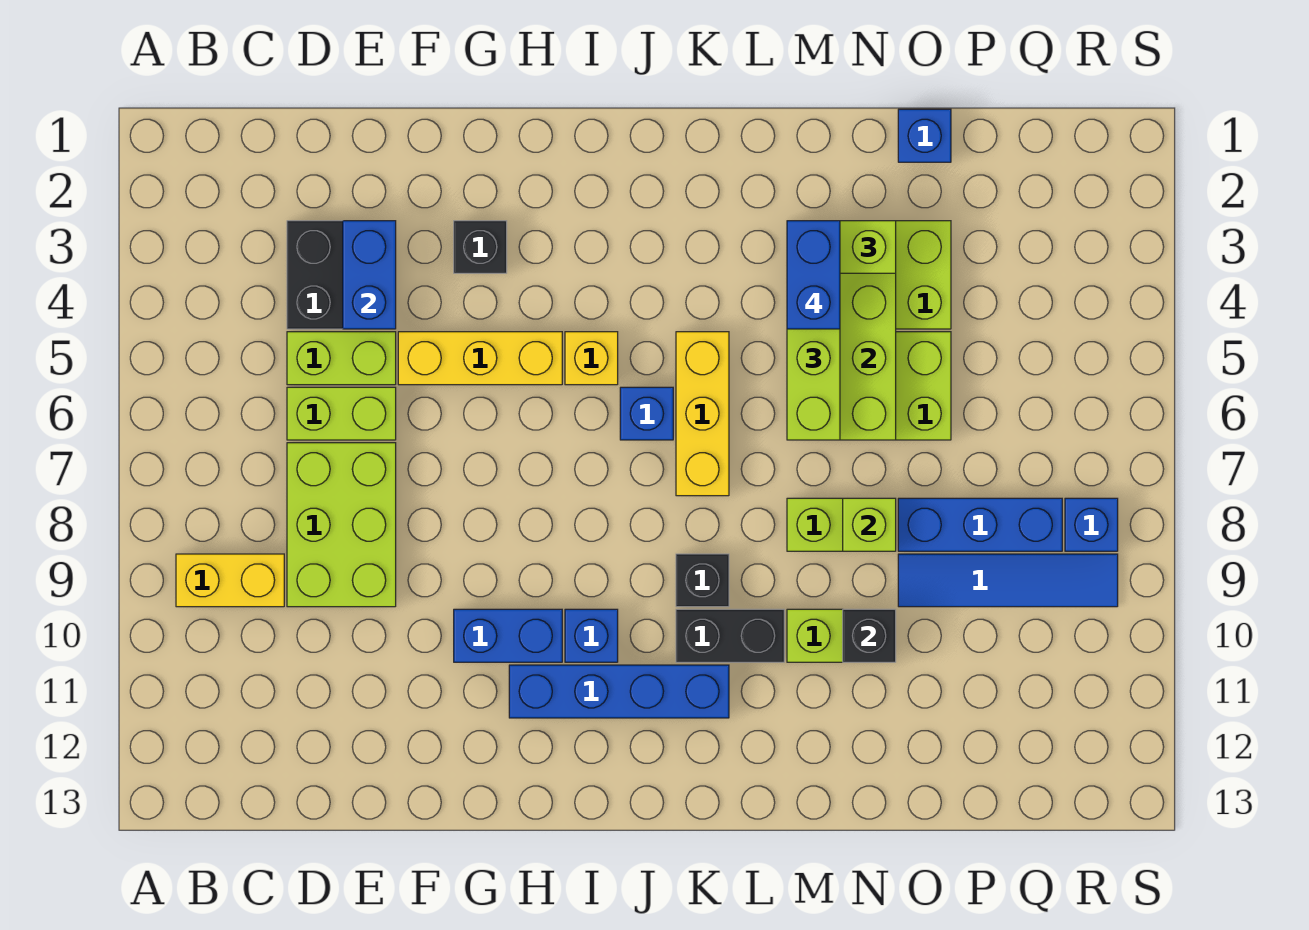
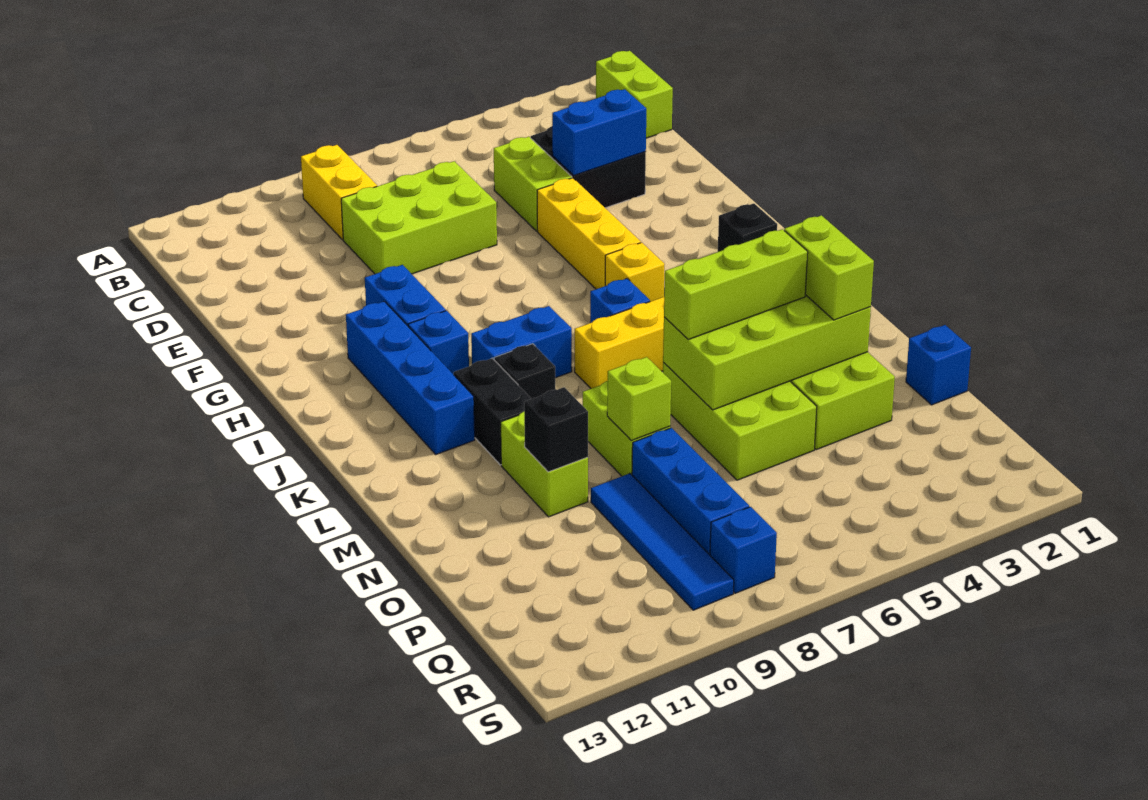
lime 1x2 brick [287,387,396,440] -> lime 1x2 brick moved to [596,51,673,138]
black 1x1 brick [454,221,507,273] -> black 1x1 brick moved to [718,203,777,252]
blue 1x2 brick [787,221,840,329] -> blue 1x2 brick moved to [471,306,572,378]

